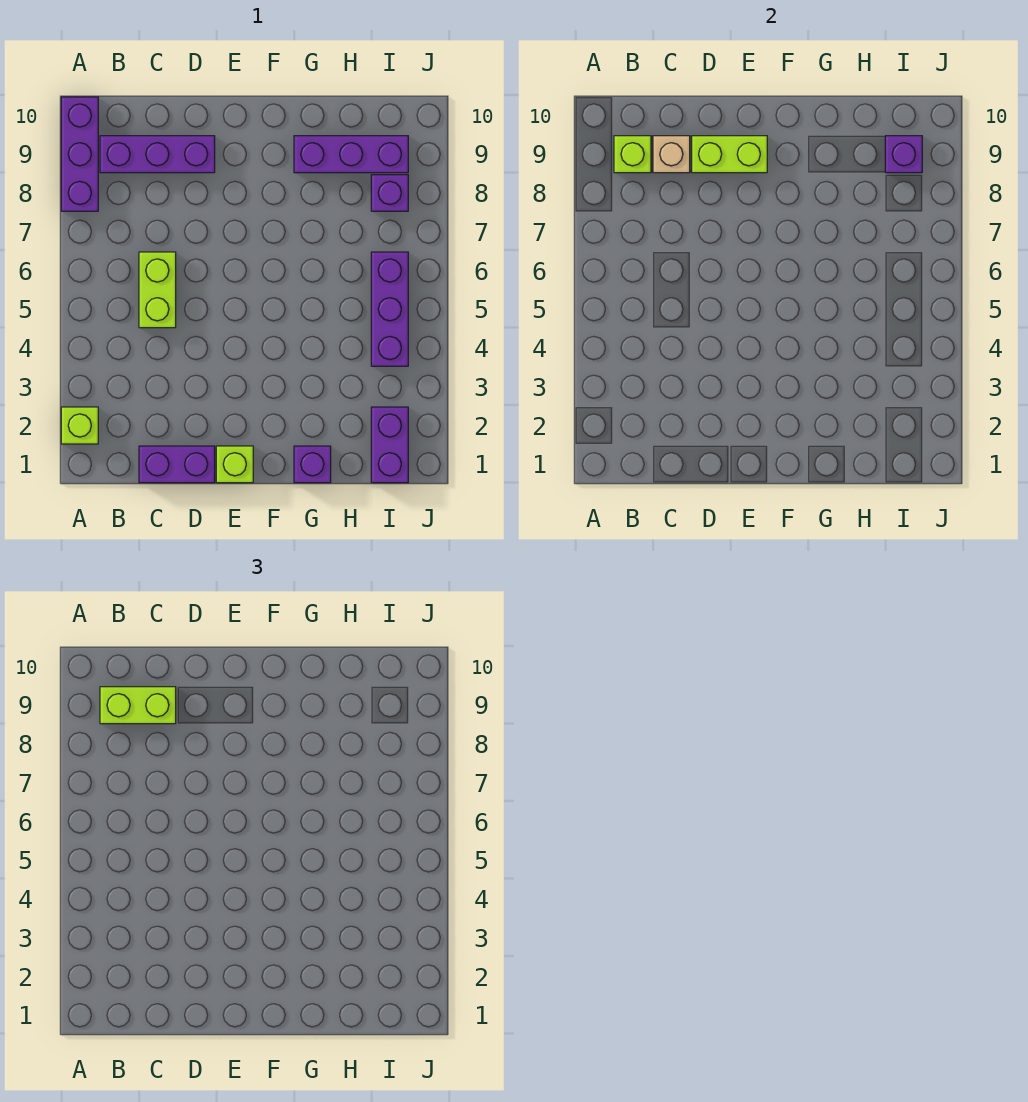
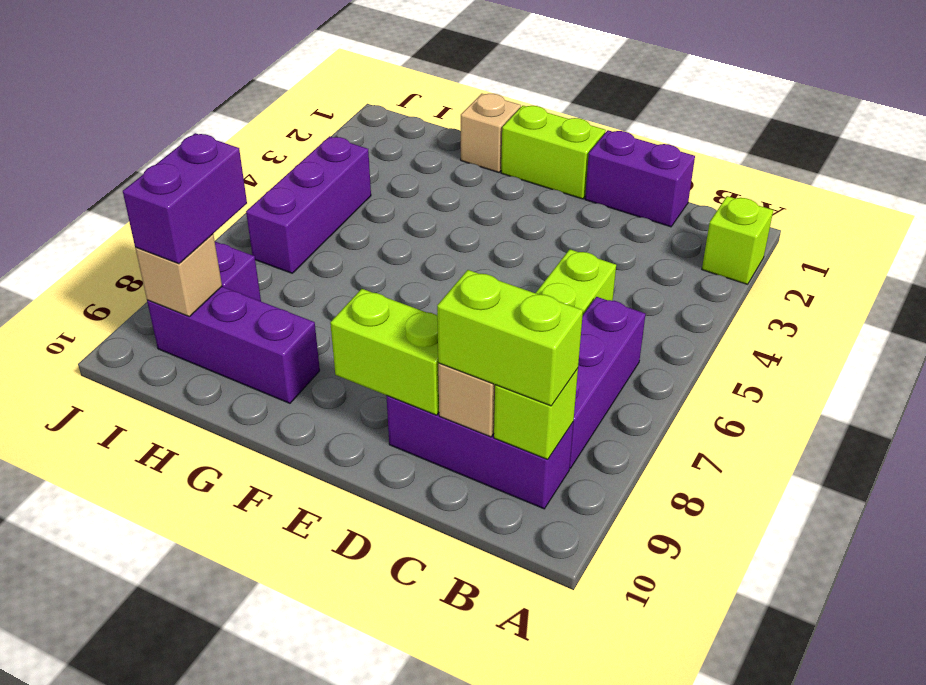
purple 1x3 brick [61,97,98,211] -> purple 1x3 brick moved to [570,297,646,468]
lime 1x1 brick [216,446,253,483] -> lime 1x2 brick [501,106,606,199]
purple 1x1 brick [294,446,331,483] -> tan 1x1 brick [461,94,521,172]
purple 1x2 brick [371,407,408,483] -> purple 1x2 brick moved to [123,133,247,264]
purple 1x1 brick [885,136,922,173] -> tan 1x1 brick [135,234,222,317]

